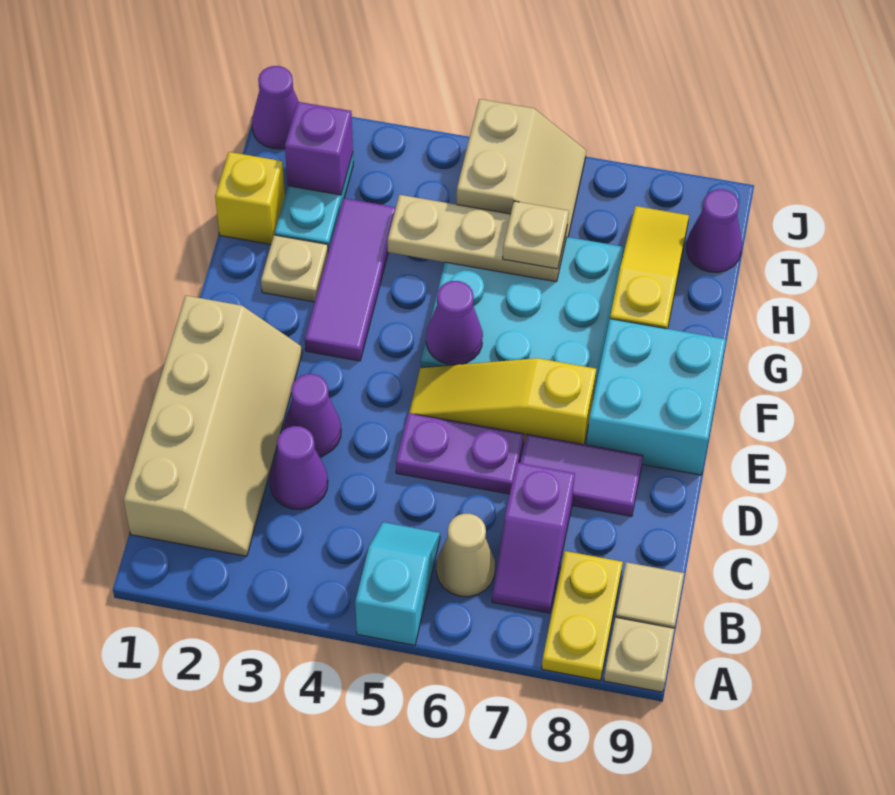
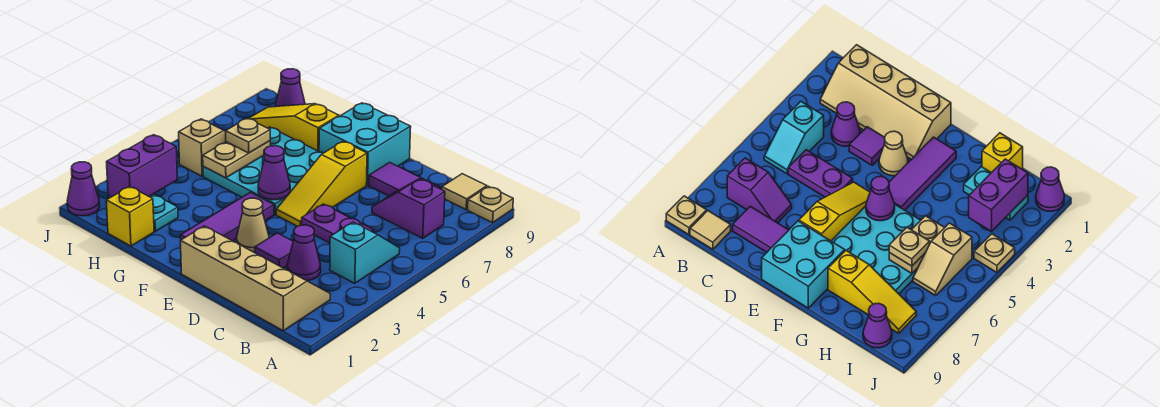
cyan 1x2 slope [355,522,440,645] -> cyan 1x2 slope turned to [330,222,400,283]
yellow 1x2 plate [542,551,623,680] -> none
tan 1x1 cone [436,514,495,597] -> tan 1x1 cone moved to [237,198,269,253]
purple 1x2 slope [492,463,575,613] -> purple 1x2 slope turned to [372,179,445,238]
purple 1x1 cone [284,374,341,456] -> purple 1x1 tile [255,233,293,268]
purple 1x2 plate [396,413,524,494] -> purple 1x2 plate turned to [302,204,373,243]
purple 1x2 tile [520,434,643,516] -> purple 1x2 tile turned to [369,162,440,196]
purple 1x3 tile [305,198,396,361] -> purple 1x3 tile turned to [181,192,274,241]
tan 1x1 plate [261,235,328,302] -> tan 1x1 plate moved to [974,234,1015,273]
tan 1x3 plate [388,195,568,282] -> tan 1x2 plate [203,141,270,178]
purple 1x1 brick [285,102,353,195] -> purple 1x2 brick [107,135,177,197]
tan 2x2 slope [457,99,586,237] -> tan 1x2 slope [179,119,226,176]

